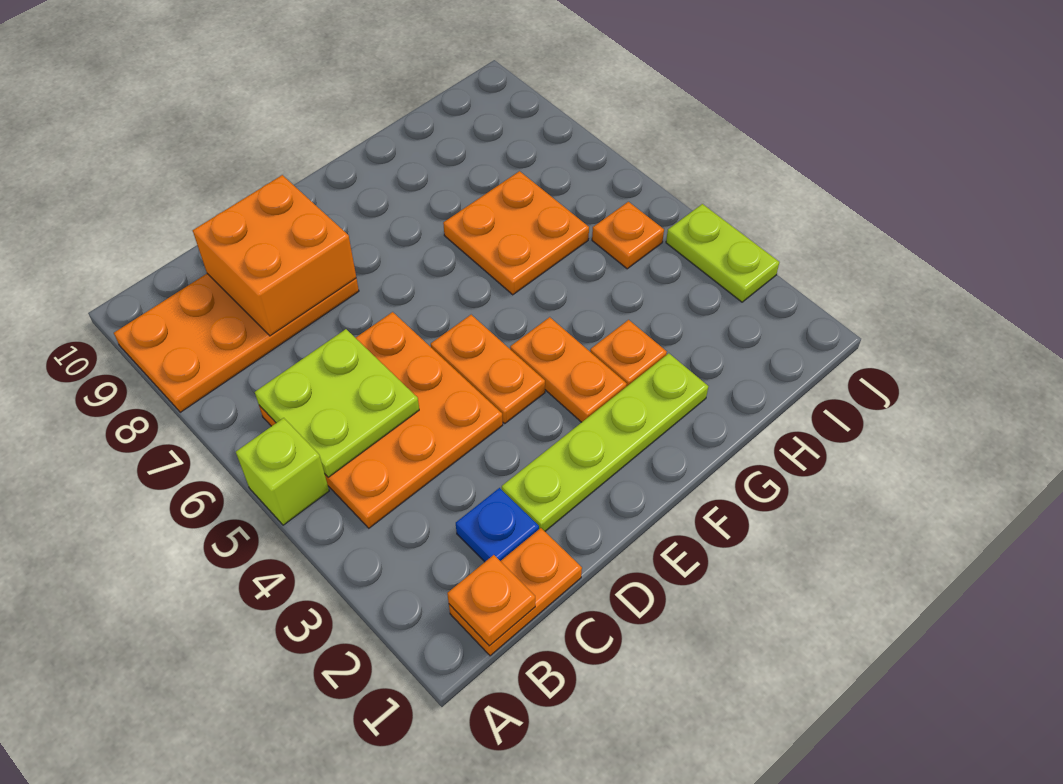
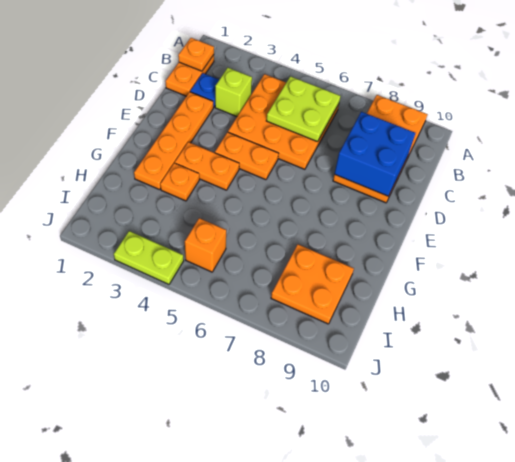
lime 1x1 brick [236,418,329,525] -> lime 1x1 brick moved to [215,68,252,117]
orange 2x2 brick [193,175,356,336] -> blue 2x2 brick [335,112,415,196]
lime 1x4 plate [502,353,708,531] -> orange 1x4 plate [134,92,213,190]
orange 2x2 plate [443,171,589,295] -> orange 2x2 plate moved to [271,244,354,324]
orange 1x1 plate [592,202,664,269] -> orange 1x1 brick [185,218,226,272]

